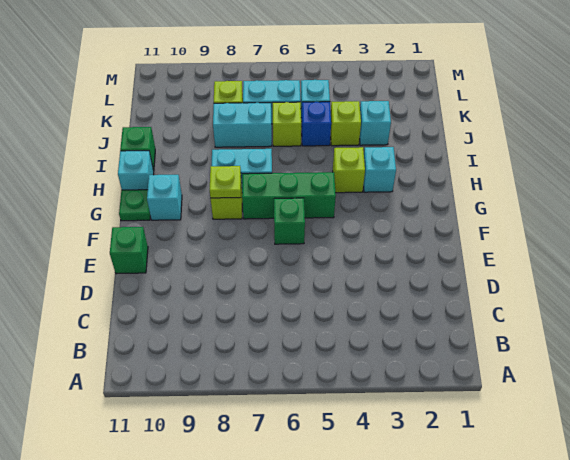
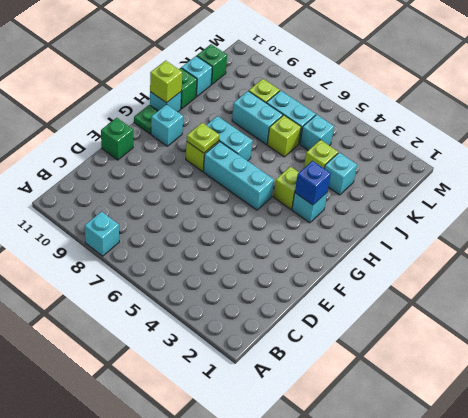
none -> cyan 1x1 brick [85,212,119,256]
green 1x1 brick [274,198,305,244] -> green 1x1 brick moved to [197,44,227,84]
green 1x3 brick [242,172,336,219] -> cyan 1x3 brick [203,142,274,210]
none -> lime 1x1 brick [150,61,182,103]
blue 1x1 brick [301,102,331,146] -> blue 1x1 brick moved to [295,161,331,205]
none -> cyan 1x1 brick [181,56,212,96]

